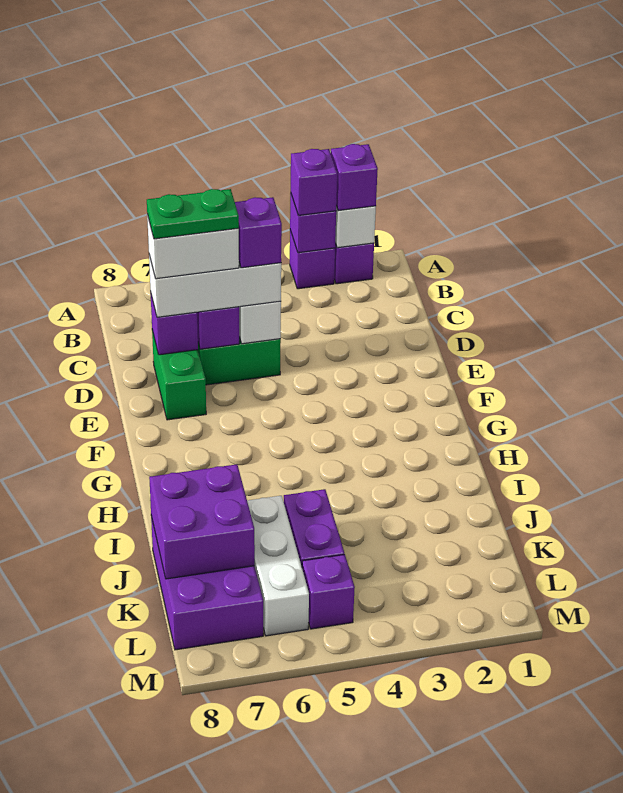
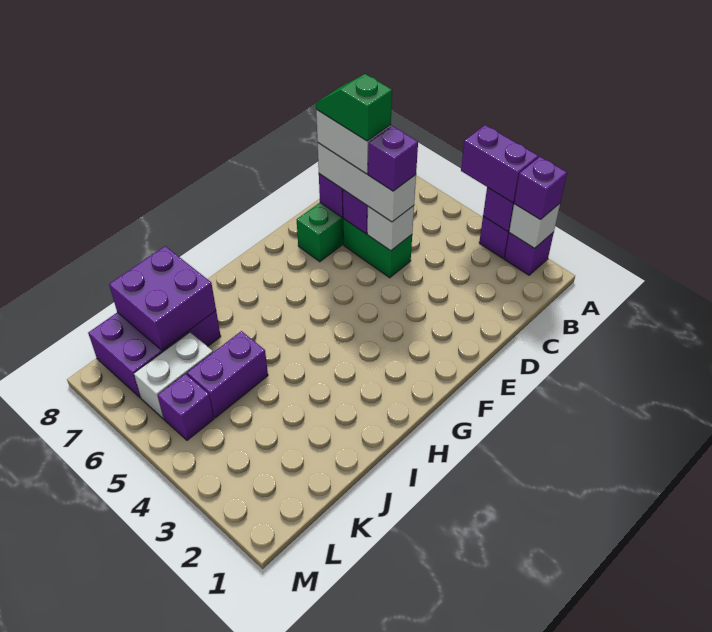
purple 1x1 brick [291,149,337,215] -> purple 1x2 brick [461,125,538,203]
green 1x2 plate [147,189,239,239] -> green 1x2 slope [316,74,392,141]
white 1x3 brick [247,496,309,636] -> white 1x2 brick [134,332,213,419]

